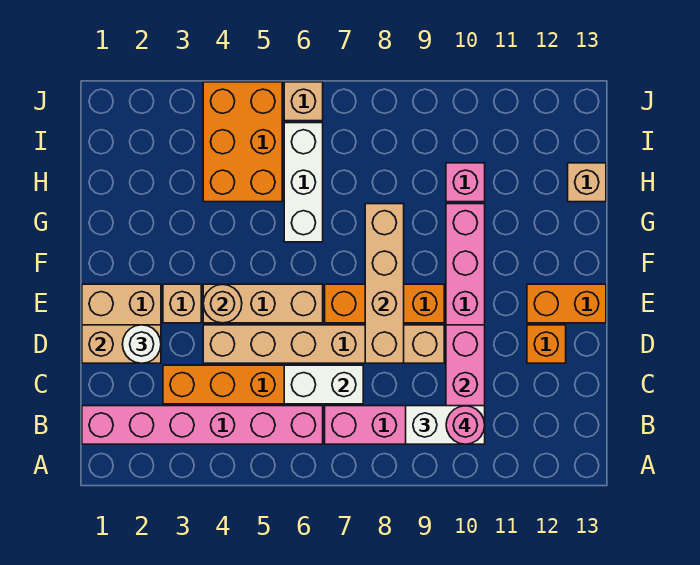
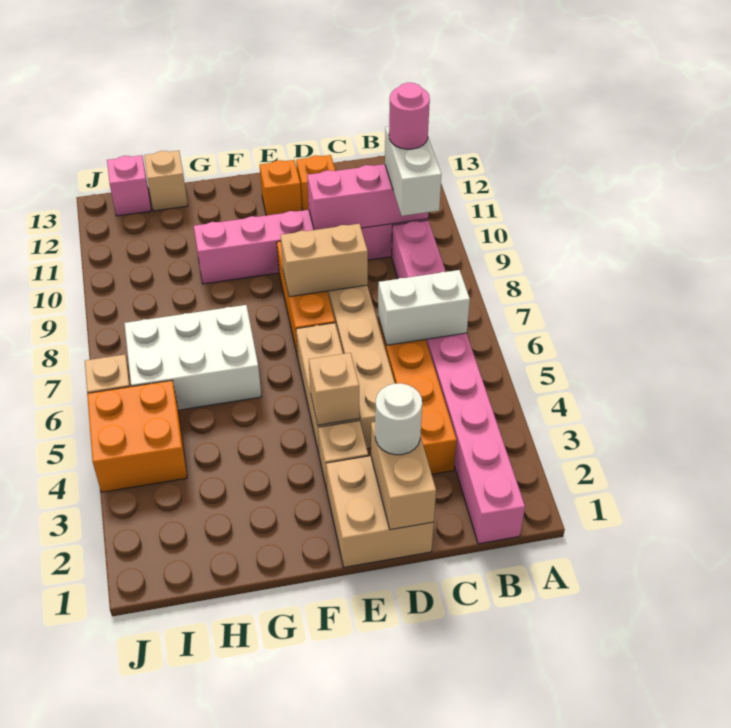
white 1x2 brick [284,365,363,404] -> white 1x2 brick turned to [378,270,470,345]
tan 1x4 brick [365,204,404,363] -> tan 1x2 brick [280,224,368,297]
tan 1x1 round brick [203,284,242,323] -> tan 1x1 brick [309,353,359,425]
orange 1x2 brick [527,284,606,323] -> orange 1x1 brick [260,160,302,216]
white 1x3 brick [284,123,323,242] -> white 2x3 brick [124,305,261,410]
orange 2x3 brick [203,82,282,202] -> orange 2x2 brick [87,380,187,492]
pink 1x1 brick [446,163,485,202] -> pink 1x1 brick moved to [107,155,151,216]

